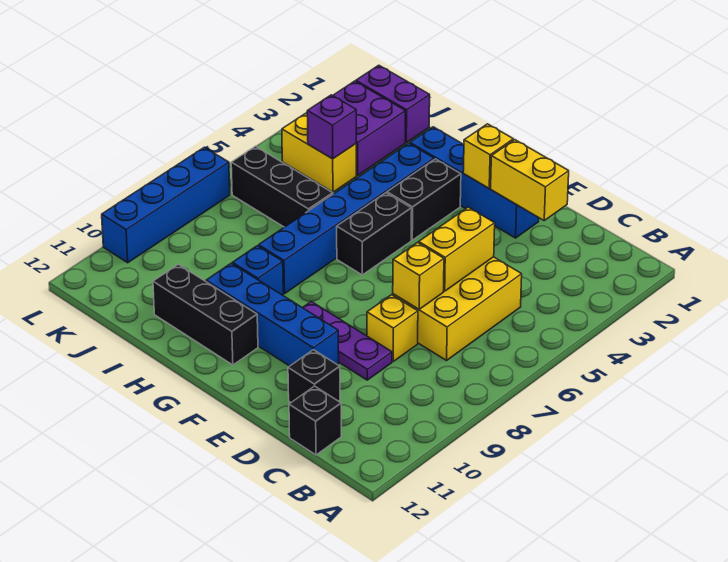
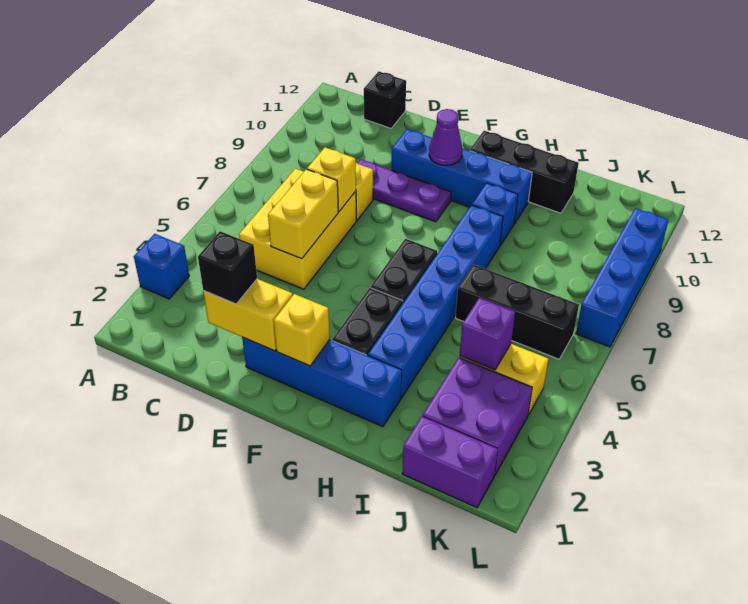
none -> blue 1x1 brick [134,234,189,299]
black 1x1 brick [288,350,340,402] -> black 1x1 brick moved to [198,231,257,304]
none -> purple 1x1 cone [429,109,462,165]

